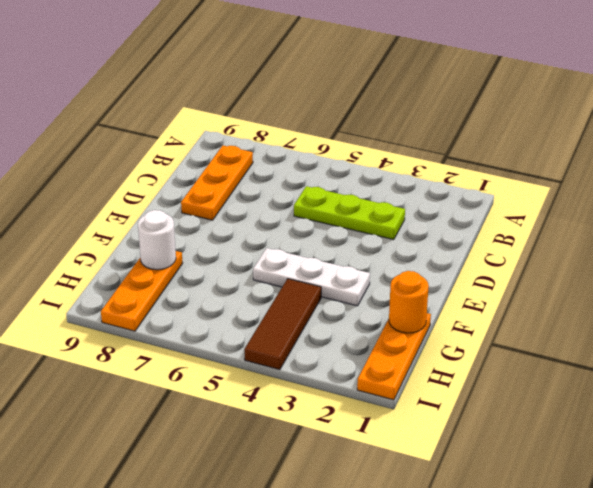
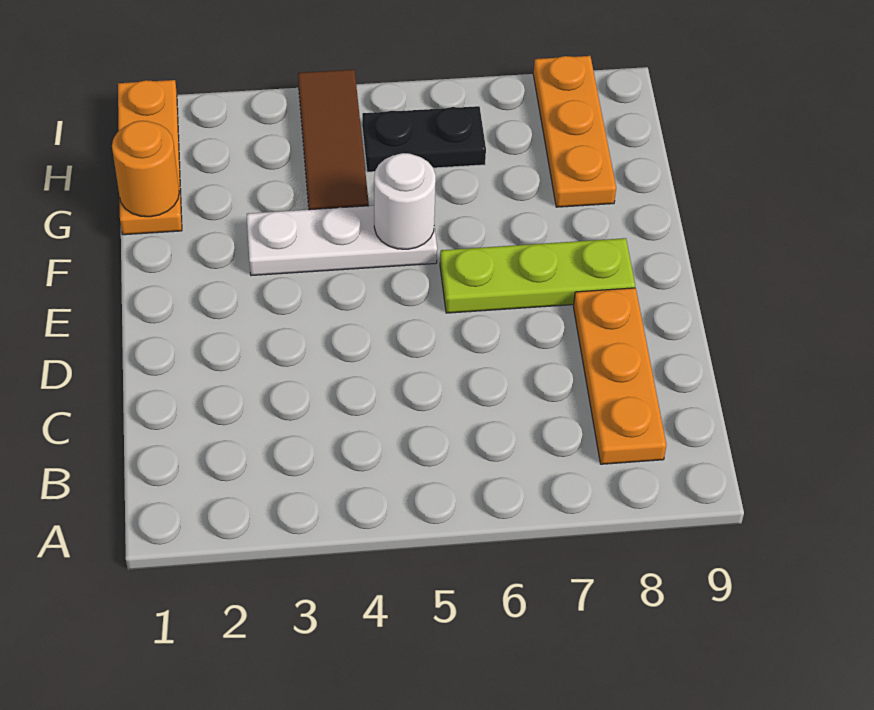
lime 1x3 plate [294,186,405,240] -> lime 1x3 plate moved to [440,238,635,313]
white 1x1 round brick [138,210,176,270] -> white 1x1 round brick moved to [374,153,436,249]
none -> black 1x2 plate [362,106,486,172]

